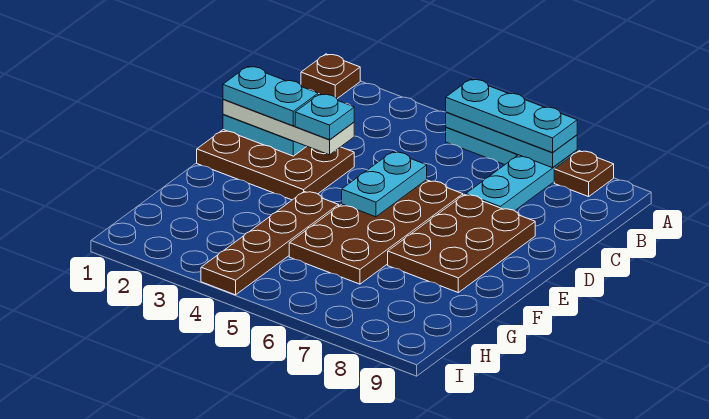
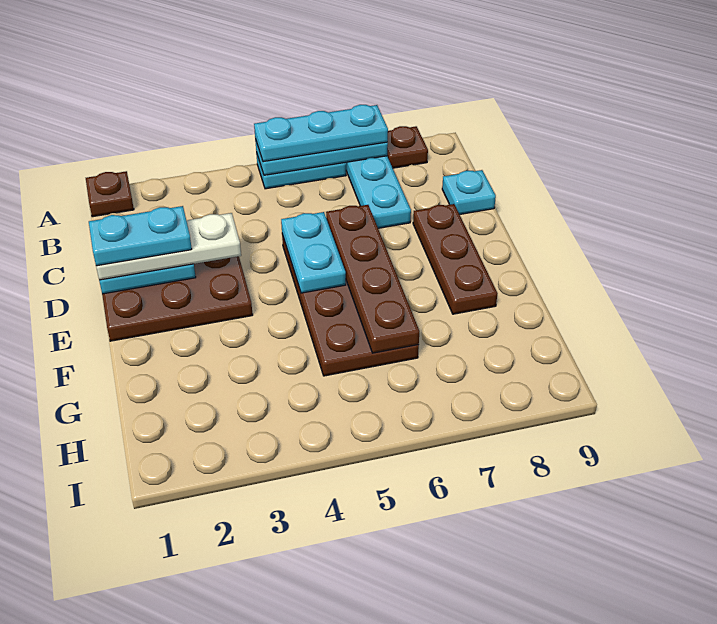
cyan 1x1 plate [295,94,354,140] -> cyan 1x1 plate moved to [442,170,496,215]
brown 2x3 plate [388,195,535,292] -> brown 1x3 plate [413,204,497,314]
brown 1x4 plate [201,192,339,295] -> brown 1x4 plate moved to [326,205,419,353]

